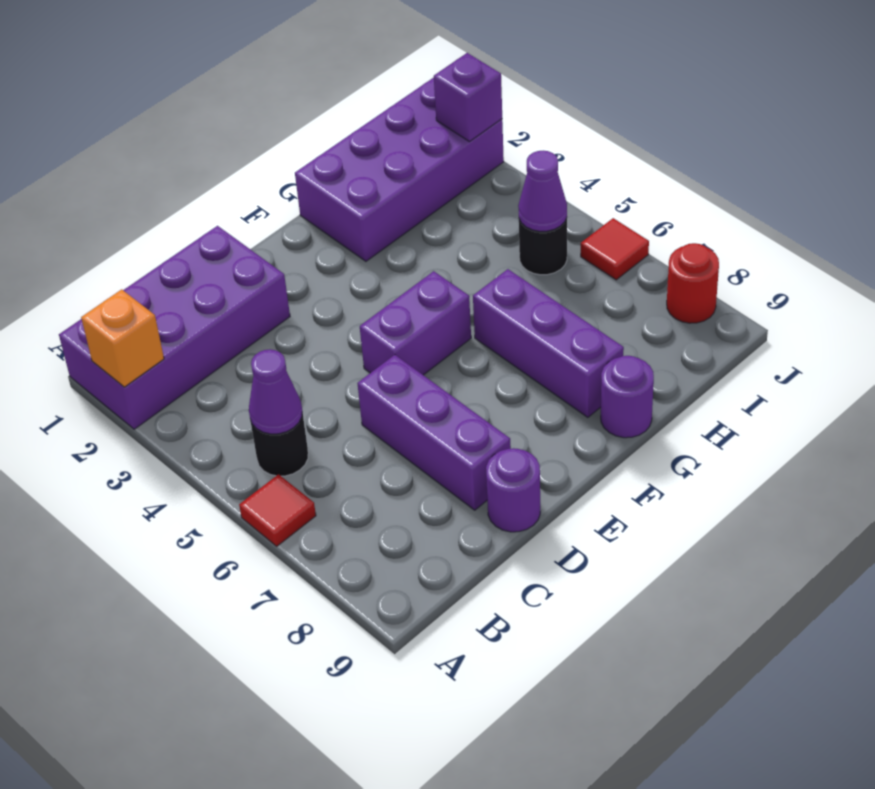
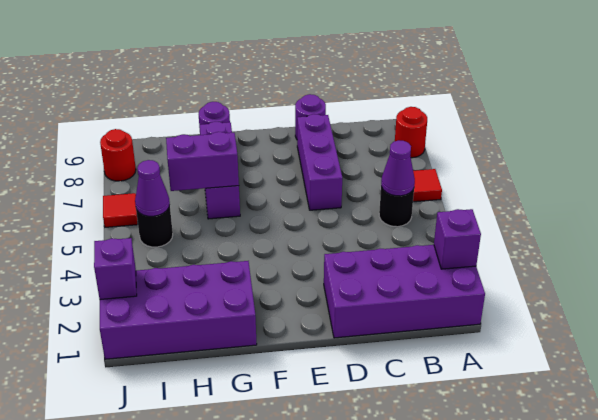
orange 1x1 brick [81,289,164,387] -> purple 1x1 brick [434,209,481,269]
none -> red 1x1 round brick [395,107,427,158]
purple 1x2 brick [360,271,471,375] -> purple 1x2 brick moved to [166,132,239,191]

